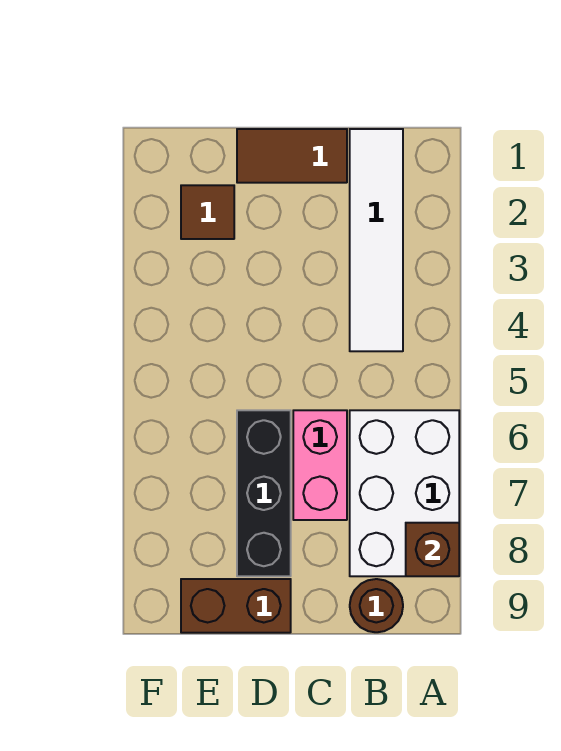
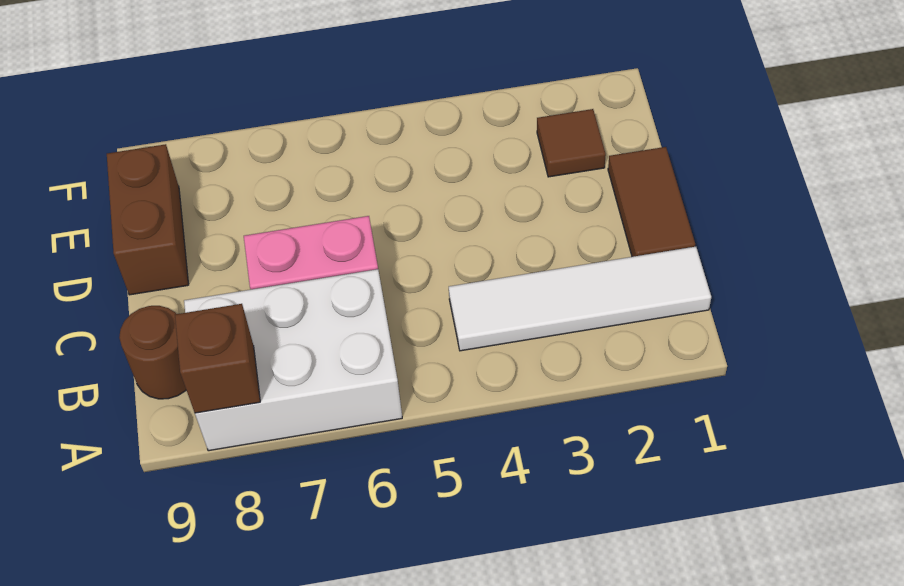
black 1x3 brick [237,410,291,576] -> none

